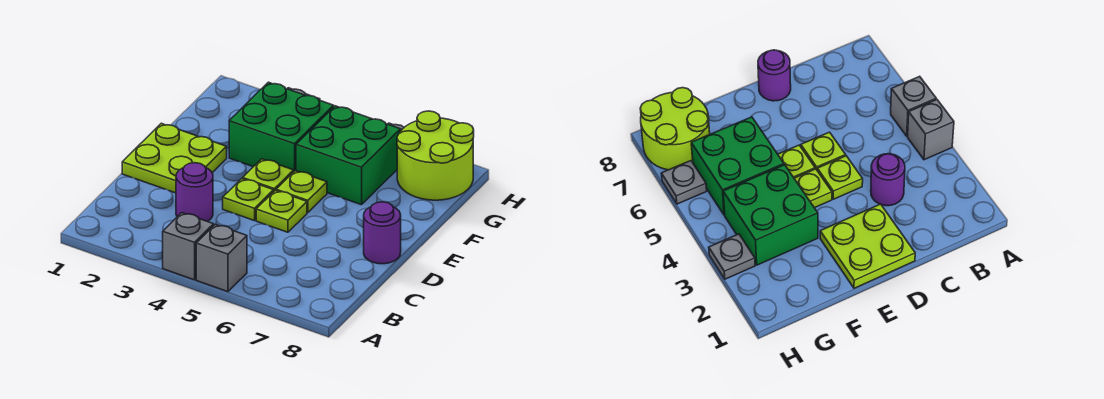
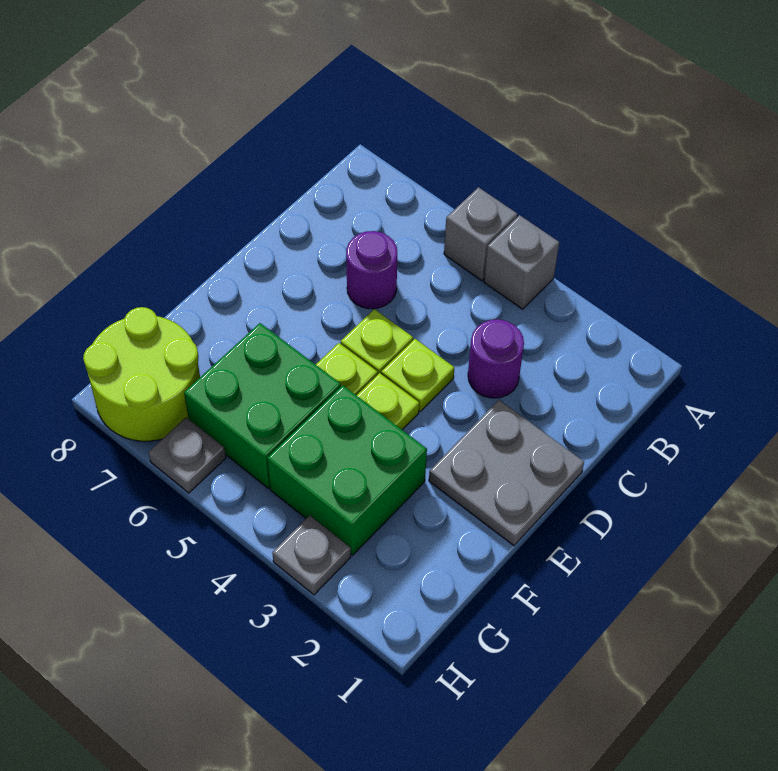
lime 2x2 plate [122,123,227,193] -> grey 2x2 plate [429,400,584,546]
purple 1x1 round brick [364,202,401,264] -> purple 1x1 round brick moved to [346,231,397,309]

